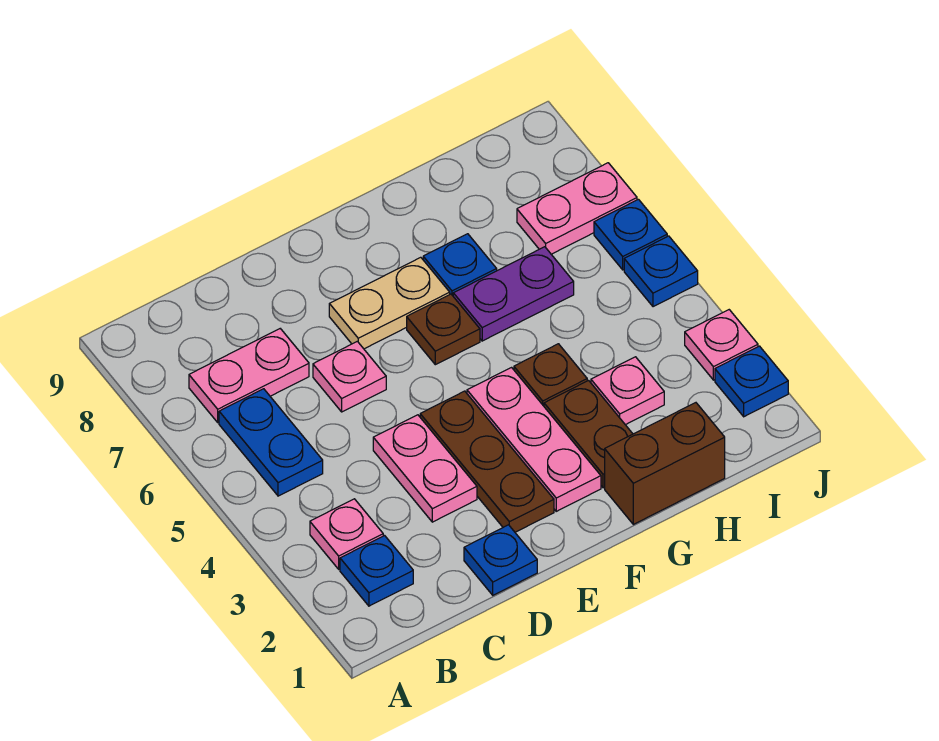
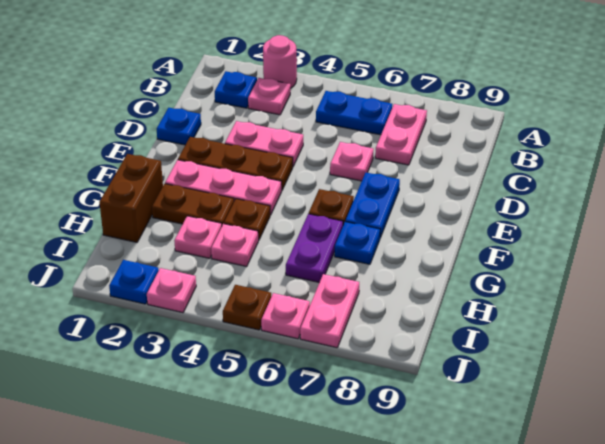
none -> pink 1x1 round brick [263,35,297,88]
tan 1x2 plate [329,257,450,349] -> blue 1x2 plate [345,173,400,238]
none -> pink 1x1 plate [211,224,258,266]
blue 1x1 plate [624,236,698,307] -> brown 1x1 plate [223,285,271,330]
blue 1x1 plate [594,199,667,270] -> pink 1x1 plate [261,293,310,339]

